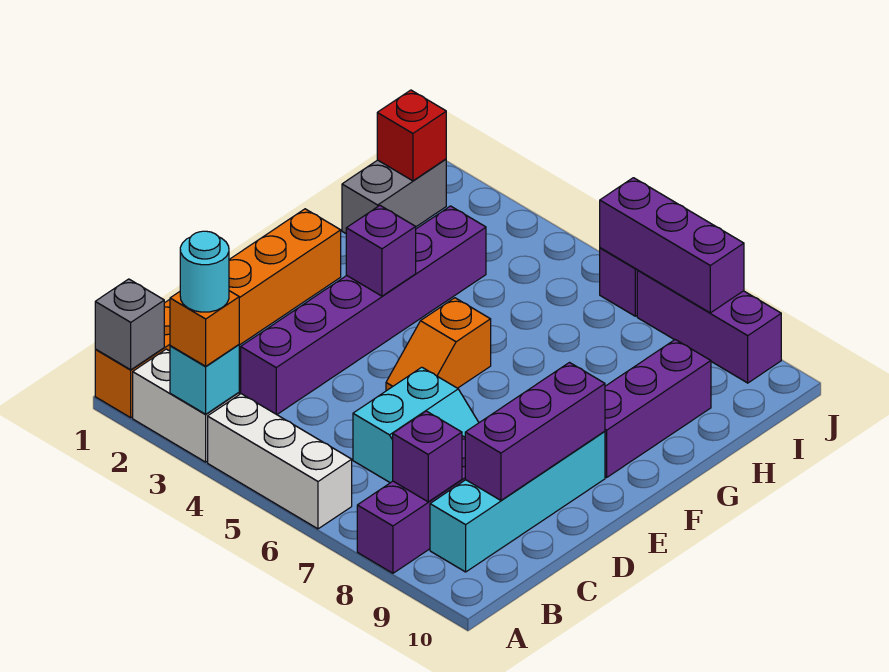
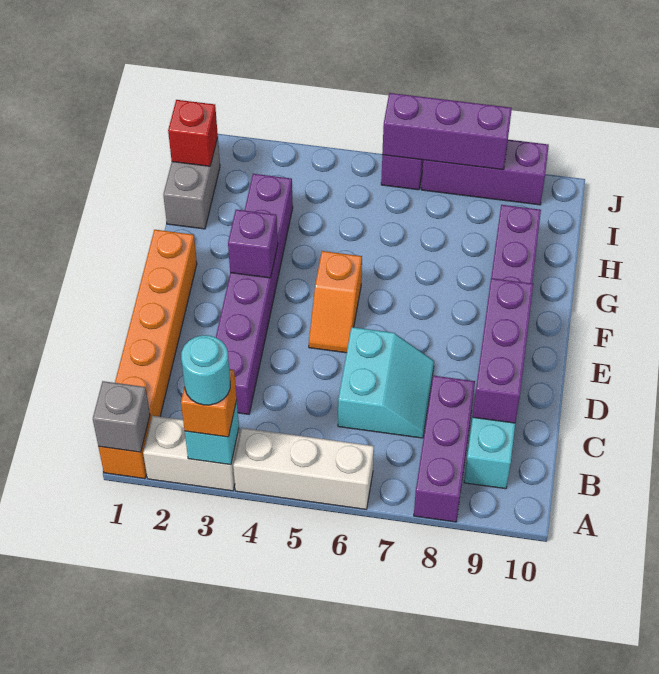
purple 1x1 brick [393,411,462,502] -> none

